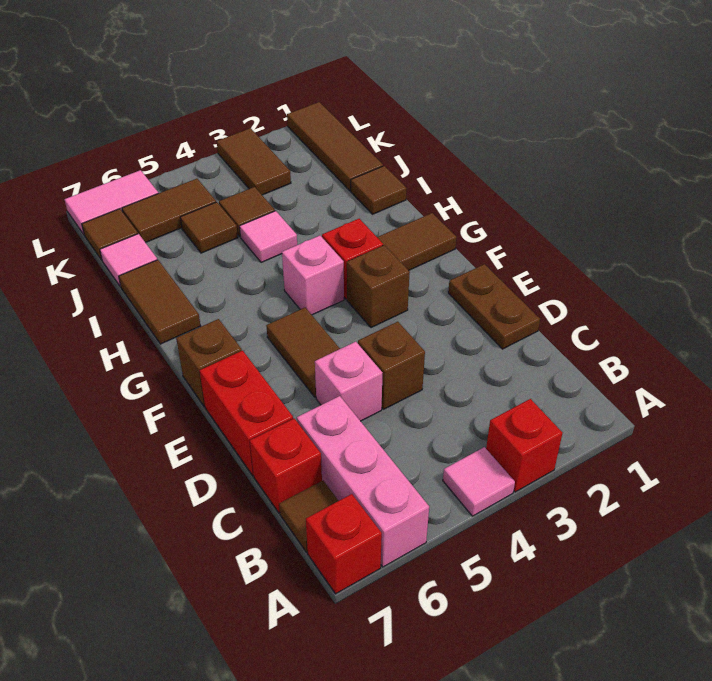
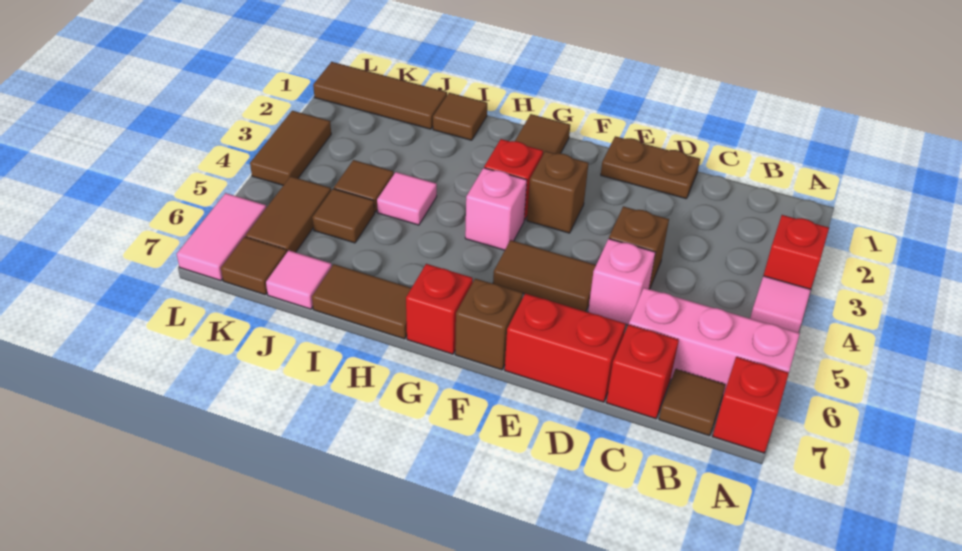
none -> red 1x1 brick [406,264,473,354]
brown 1x2 tile [217,128,291,195] -> brown 1x2 tile turned to [250,111,331,185]

